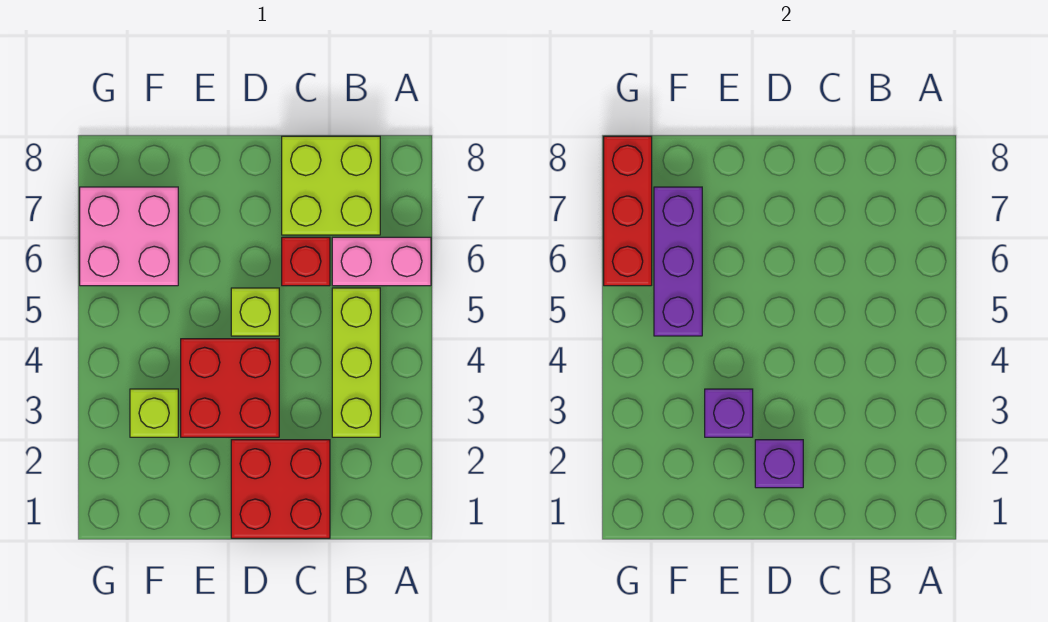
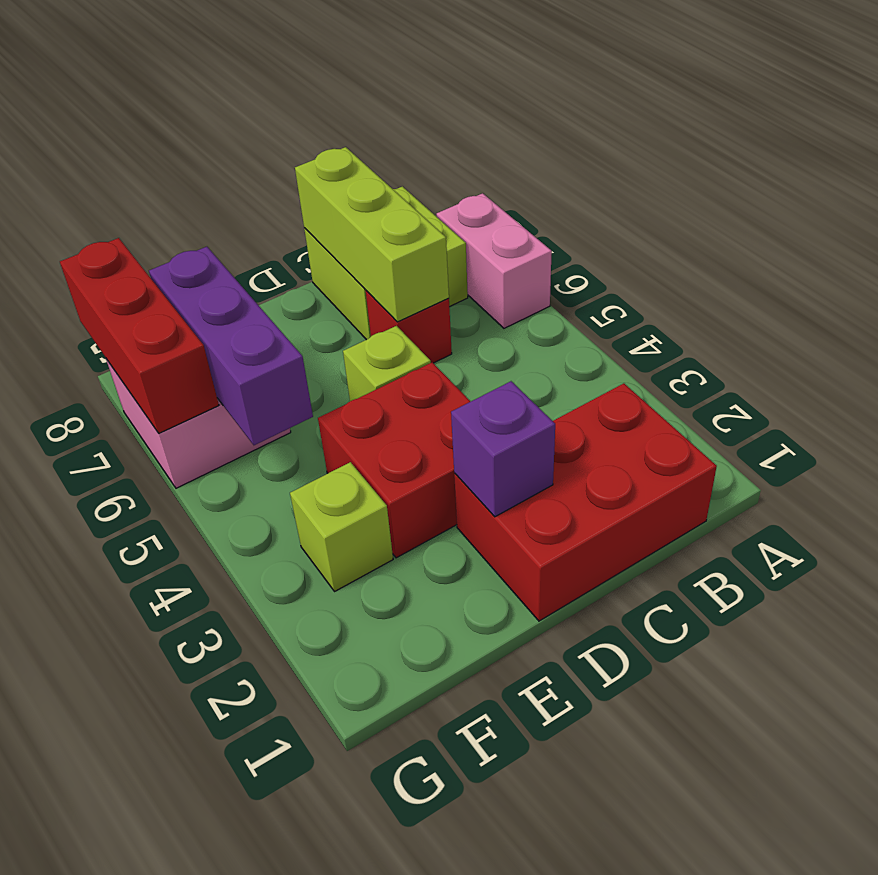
pink 1x2 brick [332,237,431,286] -> pink 1x2 brick turned to [436,193,552,328]
lime 1x3 brick [332,288,380,437] -> lime 1x3 brick moved to [295,147,449,322]
red 2x2 brick [231,440,330,538] -> red 2x3 brick [454,383,717,621]
purple 1x1 brick [705,389,753,437] -> none

